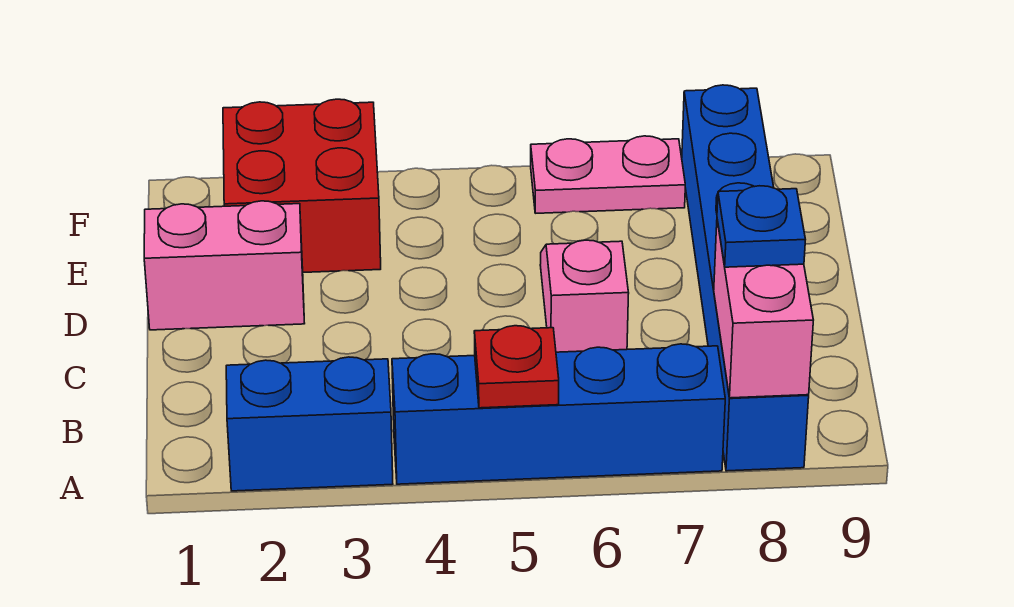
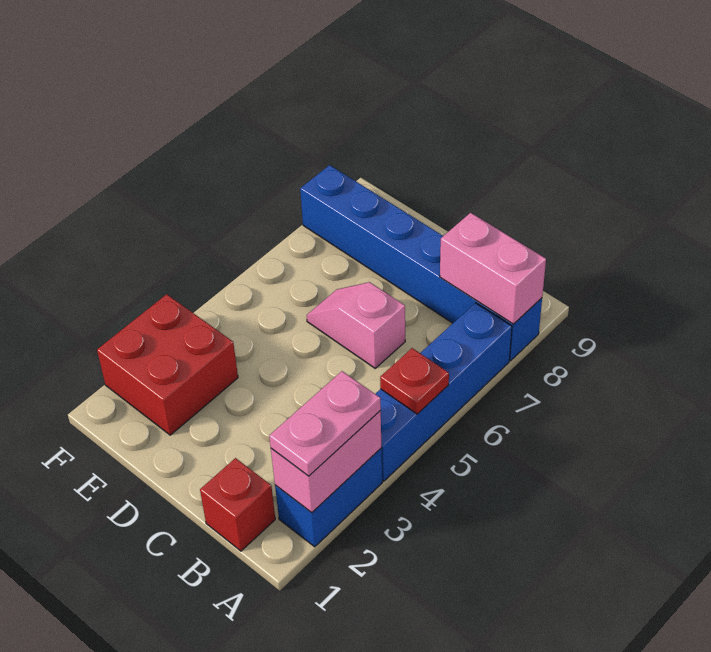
none -> red 1x1 brick [200,458,275,551]
blue 1x1 plate [717,186,805,267] -> none
pink 1x2 brick [144,201,305,330] -> pink 1x2 brick moved to [271,411,381,512]
pink 1x2 plate [531,136,685,213] -> pink 1x2 plate moved to [269,371,381,476]

